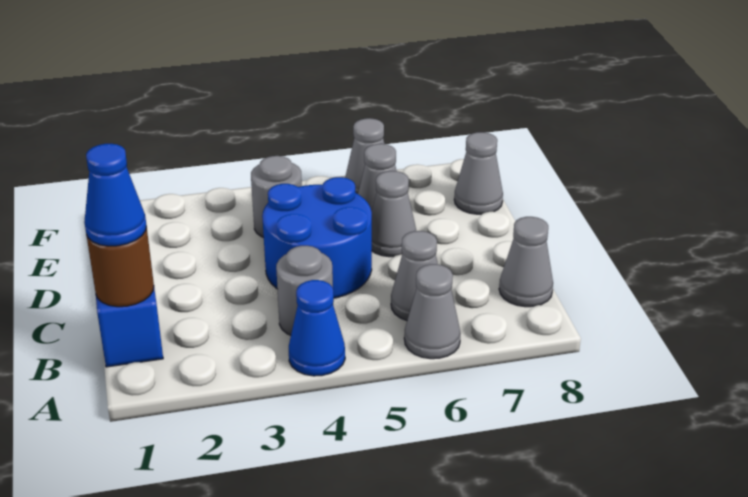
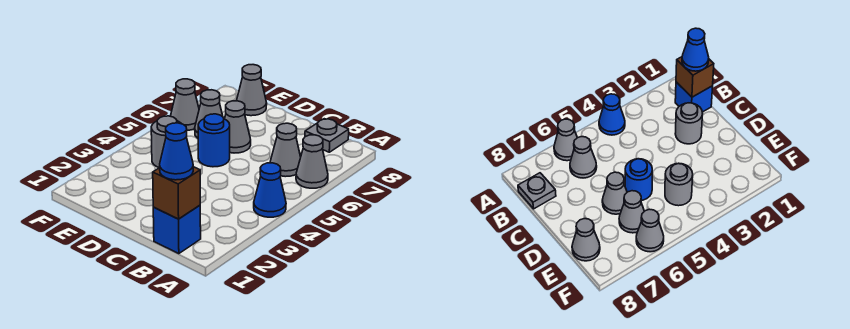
brown 1x1 round brick [86,227,154,307] -> brown 1x1 brick [153,167,200,219]
grey 1x1 round brick [276,246,333,335] -> grey 1x1 round brick moved to [675,103,703,144]
grey 1x1 cone [499,217,553,307] -> grey 1x1 plate [305,119,349,152]
blue 2x2 round brick [262,177,372,298] -> blue 1x1 round brick [198,114,230,167]

